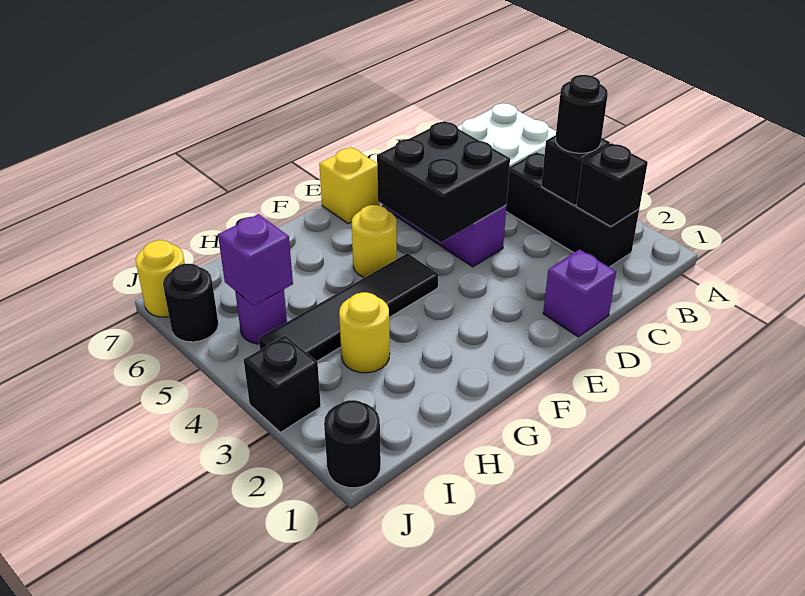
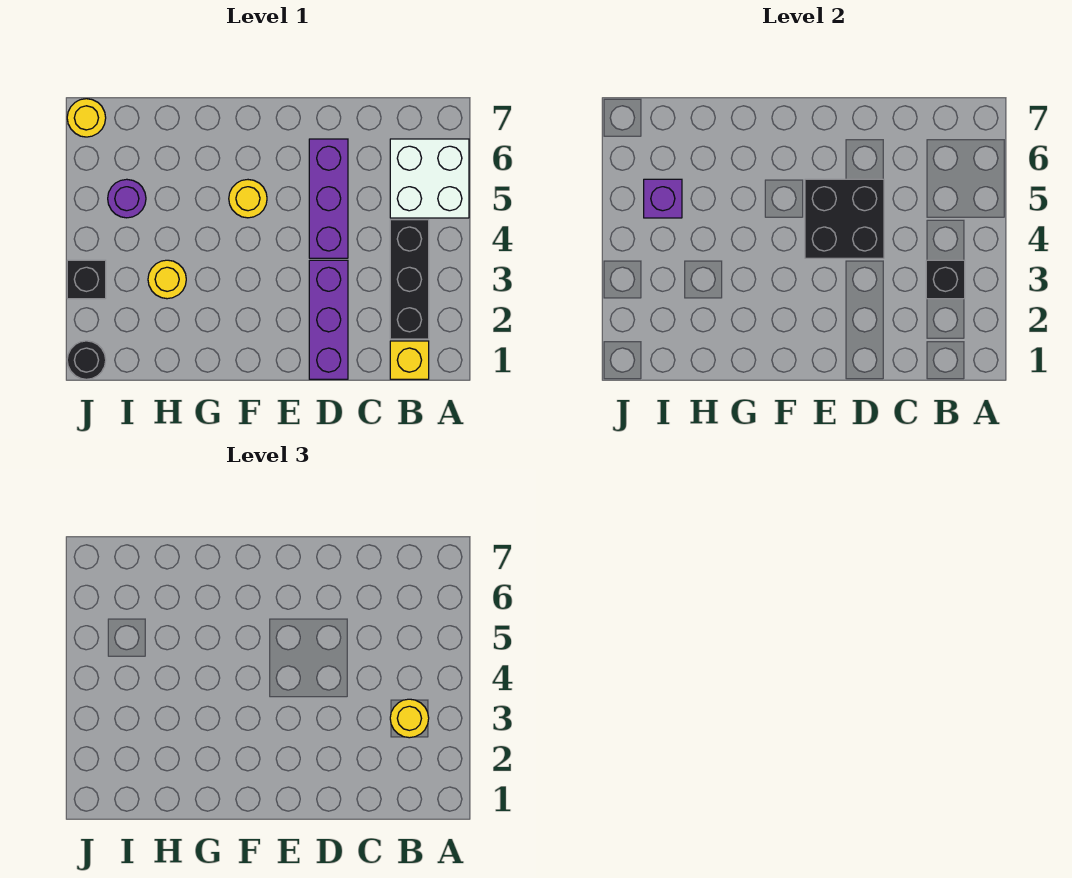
black 1x1 brick [576,143,648,227] -> none
black 1x1 round brick [555,75,608,153] -> yellow 1x1 round brick [390,699,429,738]
purple 1x1 brick [543,249,616,337] -> purple 1x3 brick [309,260,348,379]
yellow 1x1 brick [319,147,380,224] -> yellow 1x1 brick moved to [390,341,429,379]
black 1x4 tile [259,253,438,361] -> none
black 1x1 round brick [163,264,219,342] -> none

